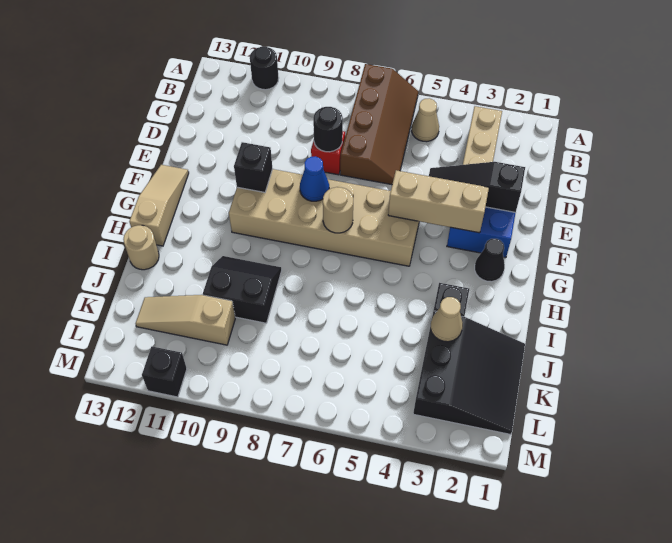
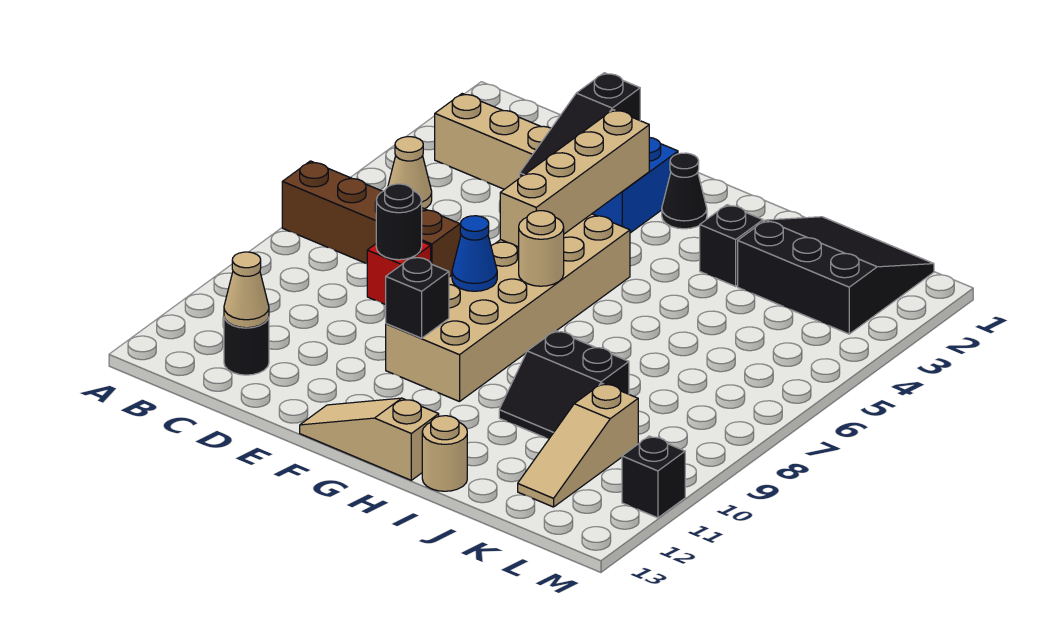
black 1x1 round brick [250,47,279,90] -> black 1x1 round brick moved to [224,317,269,375]
tan 1x3 brick [388,170,489,233] -> tan 1x4 brick [500,110,649,247]
black 2x2 slope [203,256,282,323] -> black 2x2 slope turned to [499,331,629,439]
tan 1x1 cone [431,297,463,342] -> tan 1x1 cone moved to [224,252,269,328]

